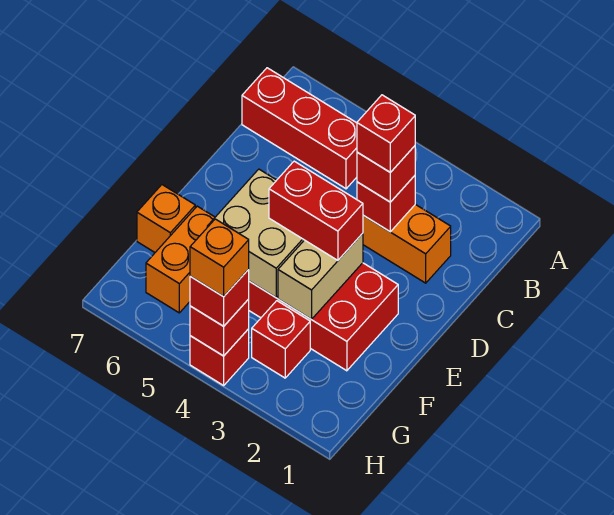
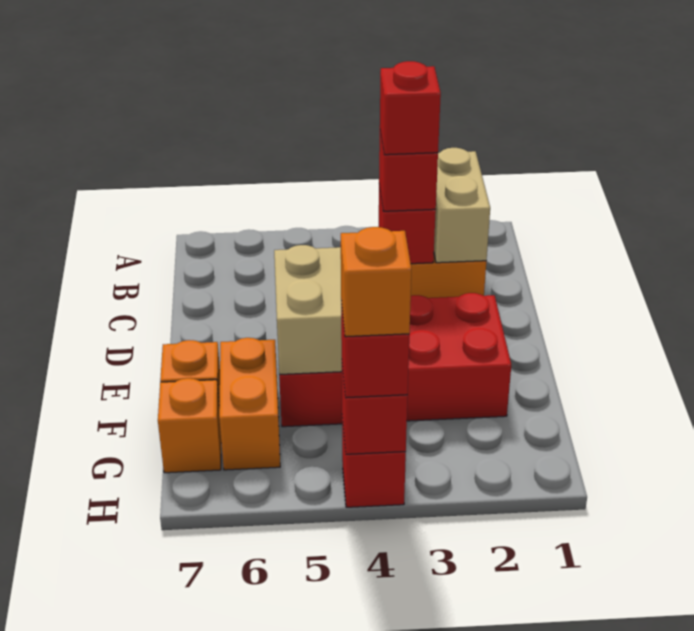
red 1x3 brick [242,68,357,189] -> none
tan 1x2 brick [278,233,363,319] -> tan 1x2 brick moved to [434,148,490,263]
red 1x2 brick [269,161,363,260] -> none
red 1x1 brick [252,301,310,378] -> none
none -> orange 1x1 brick [158,378,221,473]

